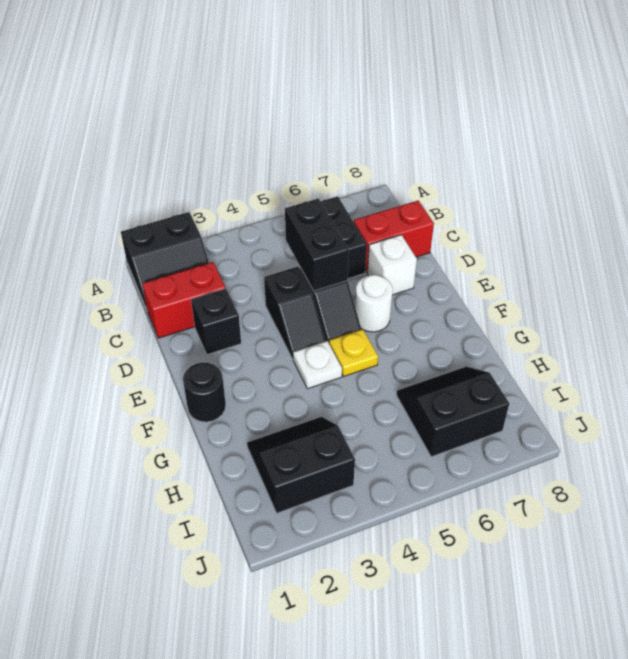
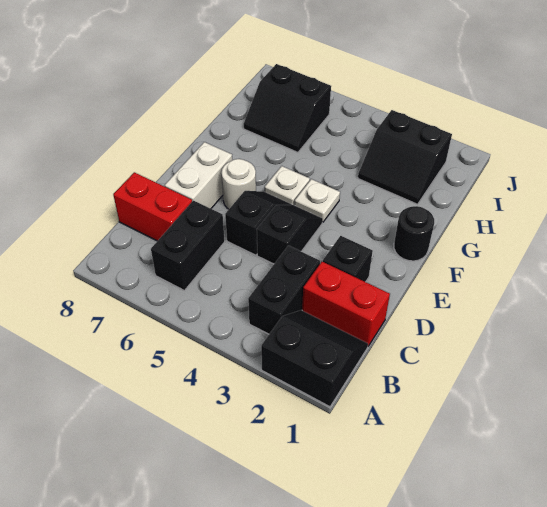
black 1x2 brick [285,199,349,291] -> black 1x2 brick moved to [248,246,320,334]
white 1x1 brick [367,235,417,295] -> white 1x2 brick [165,142,232,208]
yellow 1x1 plate [329,329,378,376] -> white 1x1 plate [265,166,310,205]

